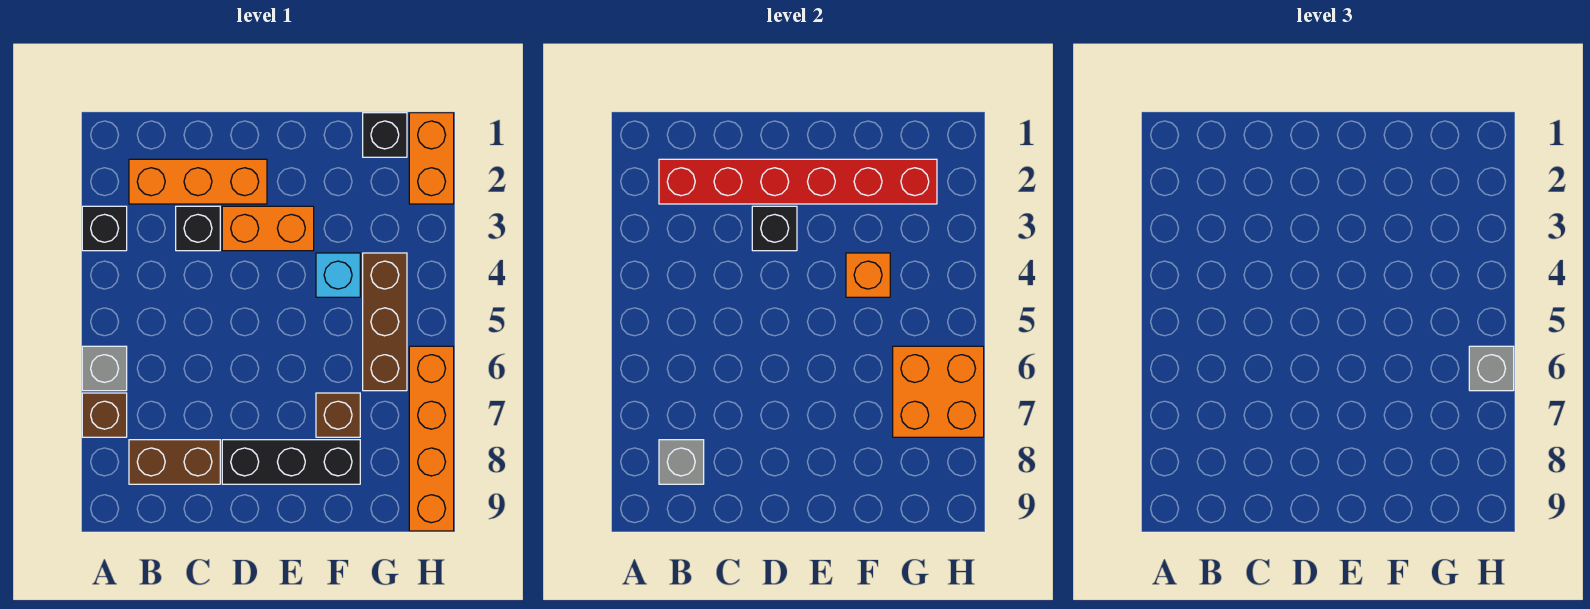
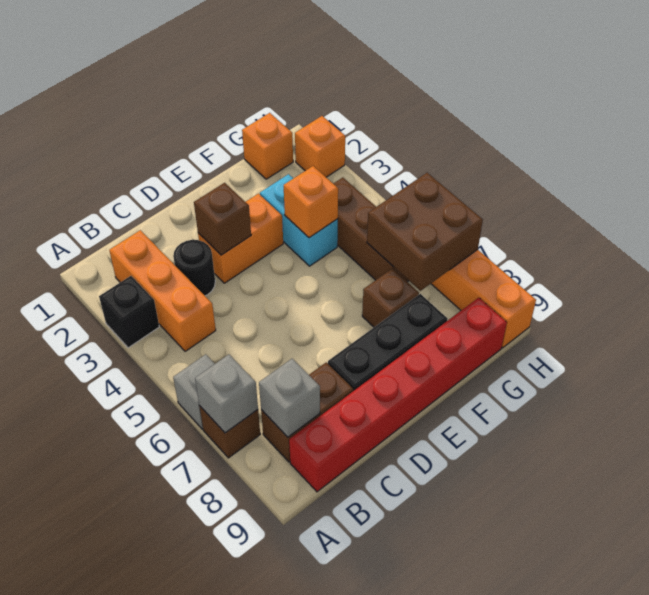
orange 1x3 brick [129,159,267,204] -> orange 1x3 brick turned to [109,230,216,351]
red 1x6 brick [659,159,937,204] -> red 1x6 brick moved to [289,298,507,492]
black 1x1 brick [176,206,220,251] -> black 1x1 round brick [173,240,215,296]
black 1x1 brick [752,206,797,251] -> brown 1x1 brick [194,183,251,255]
cyan 1x1 brick [316,253,360,297] -> cyan 1x2 brick [260,174,338,266]
black 1x1 brick [363,113,407,157] -> orange 1x1 brick [242,113,293,179]
orange 2x2 brick [893,346,984,437] -> brown 2x2 brick [367,173,483,291]
orange 1x2 brick [409,113,454,204] -> orange 1x1 brick [295,116,345,177]
grey 1x1 brick [1469,346,1514,391] -> grey 1x1 brick moved to [195,355,258,433]

